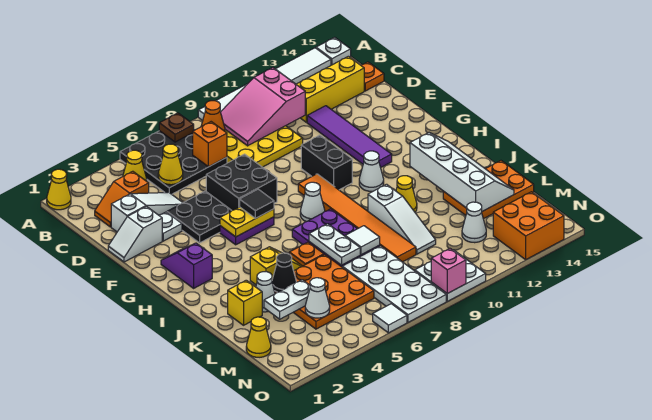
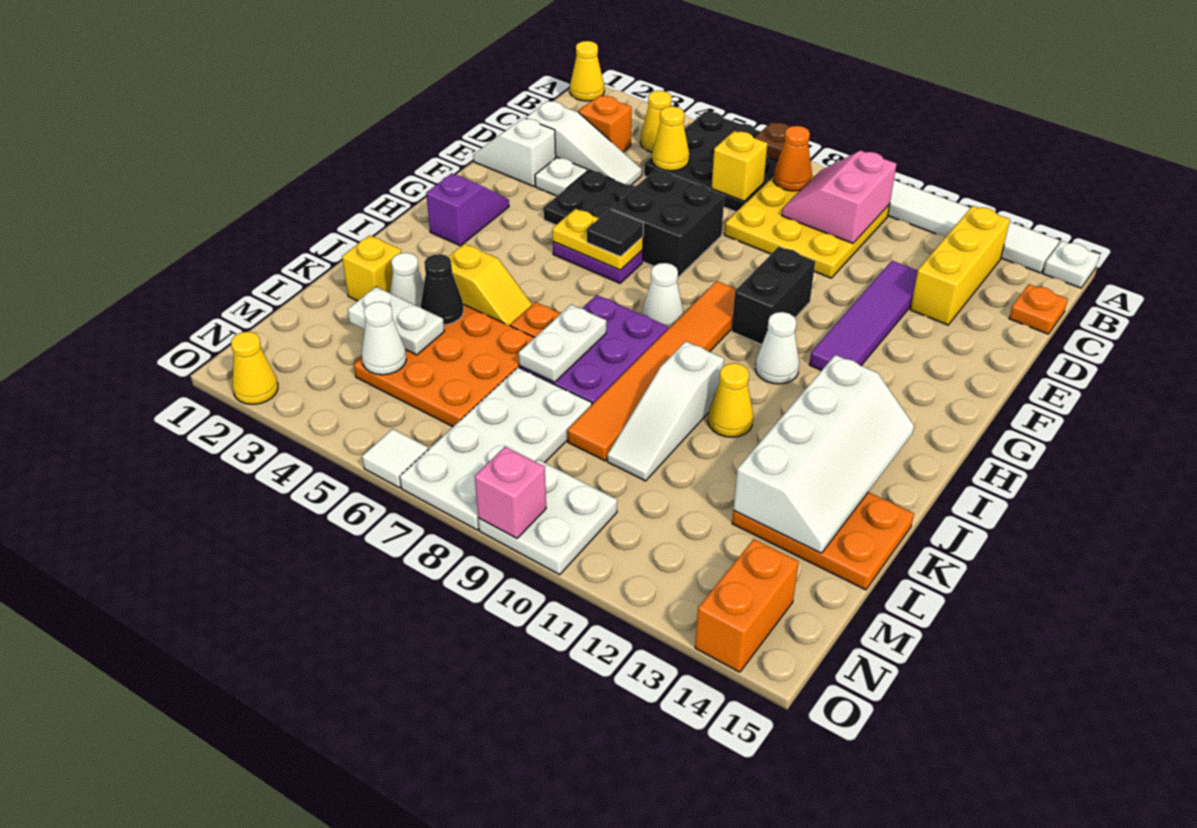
pink 2x3 slope [221,68,305,146] -> pink 2x2 slope [782,151,897,243]
orange 1x1 brick [193,122,227,167] -> yellow 1x1 brick [712,131,768,201]
yellow 1x3 brick [296,56,364,122] -> yellow 1x3 brick turned to [910,206,1010,325]
white 1x1 tile [345,226,380,255] -> none
yellow 1x1 cone [246,317,271,357] -> yellow 1x1 cone moved to [231,332,278,404]
white 1x1 cone [462,202,486,243] -> none
orange 2x2 brick [493,192,564,259] -> orange 1x2 brick [695,539,799,672]

